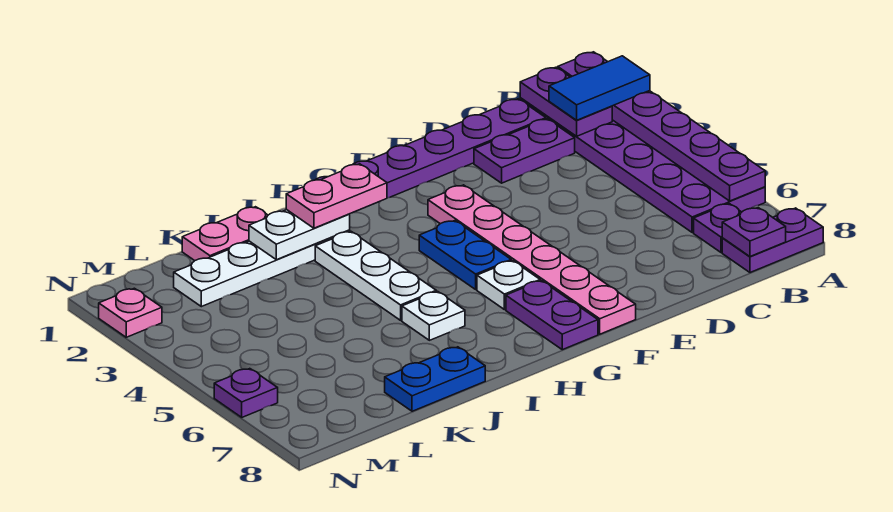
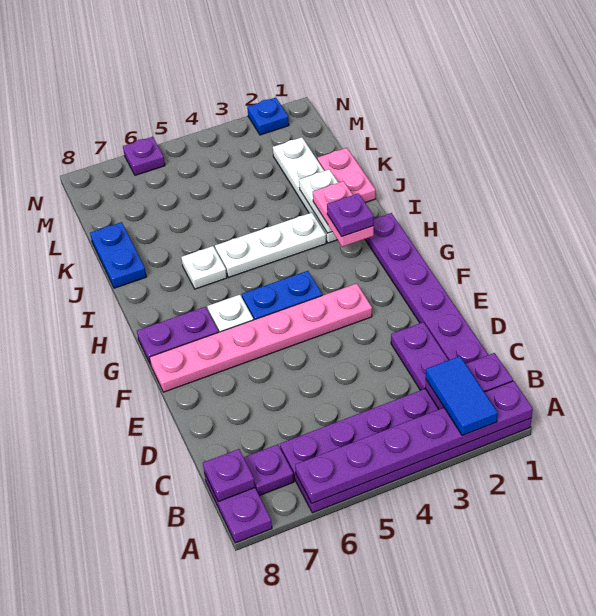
none -> purple 1x1 plate [327,193,374,237]
pink 1x1 plate [99,288,162,337] -> blue 1x1 plate [247,98,289,135]

